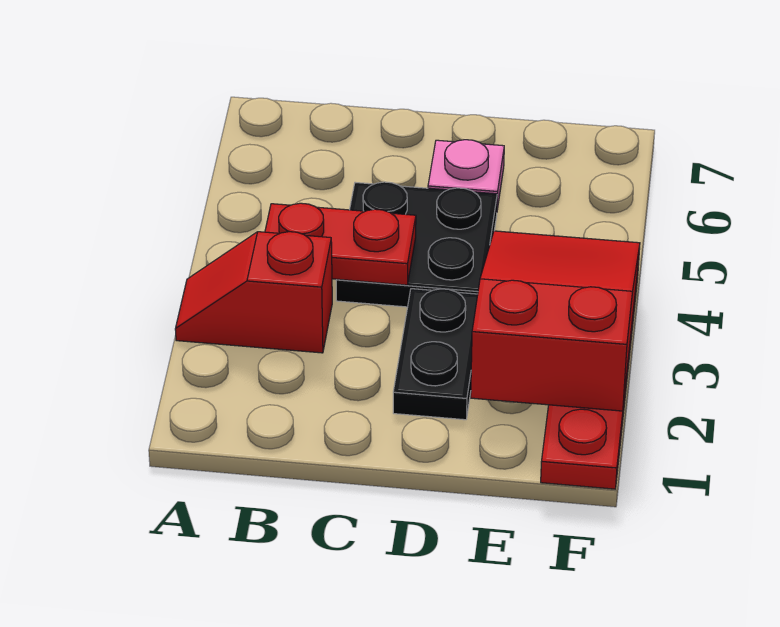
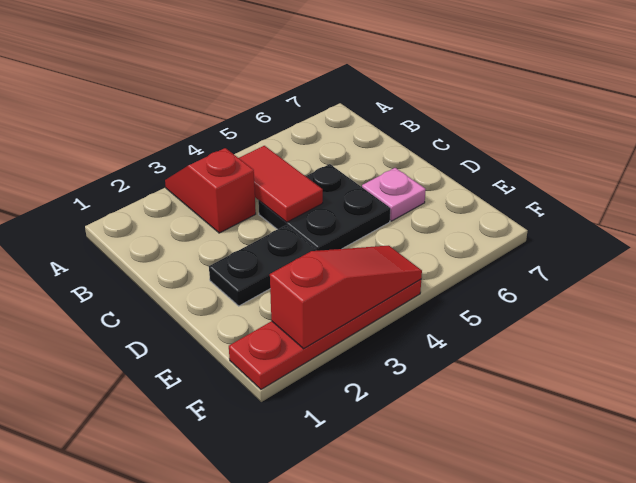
red 1x2 plate [265,203,416,285] -> red 1x2 tile [239,146,323,222]
red 2x3 slope [471,231,640,411] -> red 1x3 slope [270,246,422,349]

